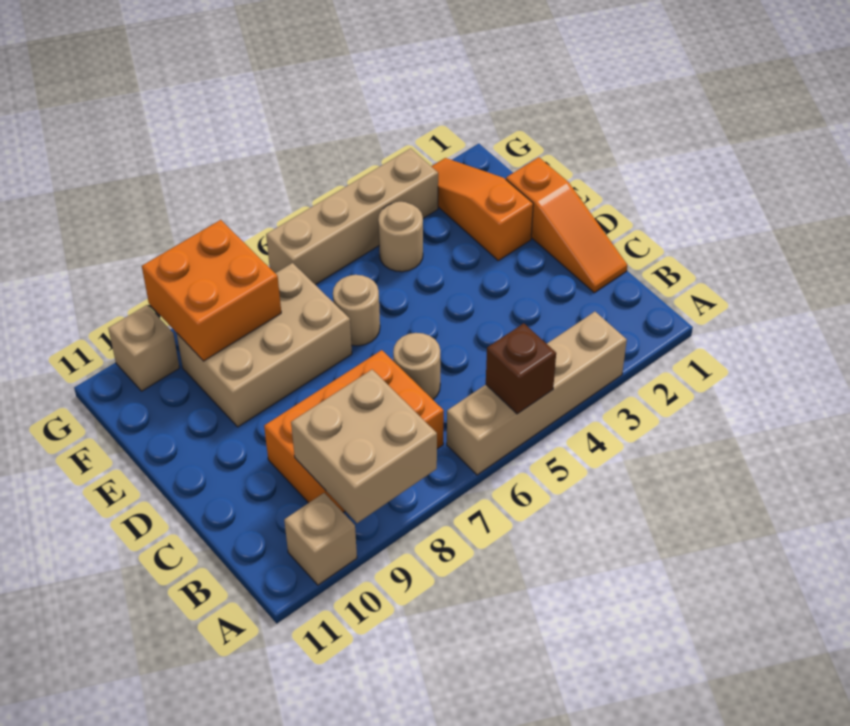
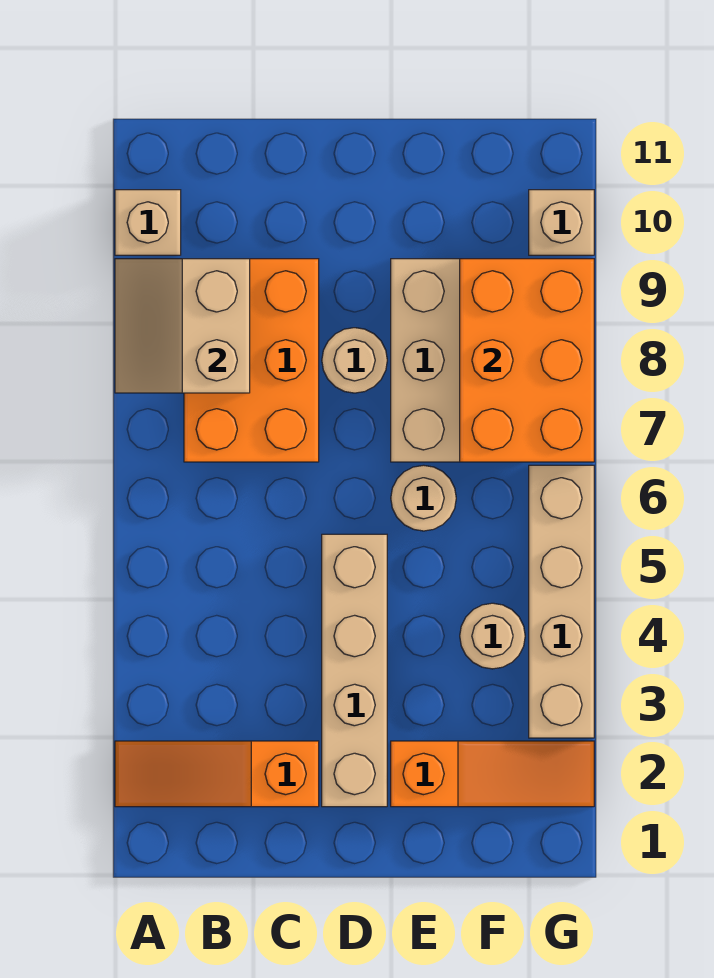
tan 1x4 brick [447,312,627,475] -> tan 1x4 brick moved to [322,534,387,807]
brown 1x1 brick [486,323,556,414] -> none
tan 2x2 brick [291,370,437,523] -> tan 2x2 slope [115,259,250,393]
orange 1x3 slope [506,157,627,293] -> orange 1x3 slope moved to [115,741,319,807]
tan 1x1 round brick [393,333,440,399] -> tan 1x1 round brick moved to [322,328,387,393]
orange 2x2 brick [142,220,281,361] -> orange 2x3 brick [460,259,594,462]

